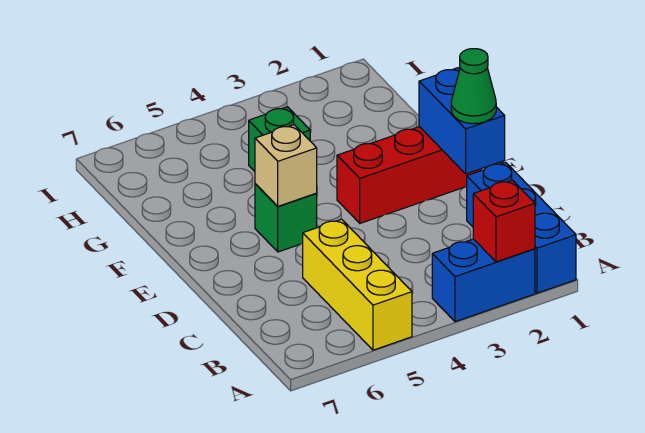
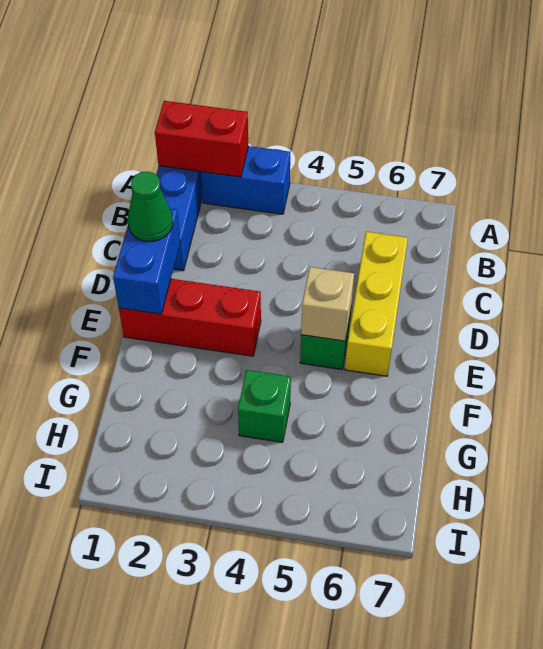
red 1x1 brick [473,180,535,262] -> red 1x2 brick [155,101,248,177]
yellow 1x3 brick [303,219,412,350] -> yellow 1x3 brick moved to [345,232,408,376]

